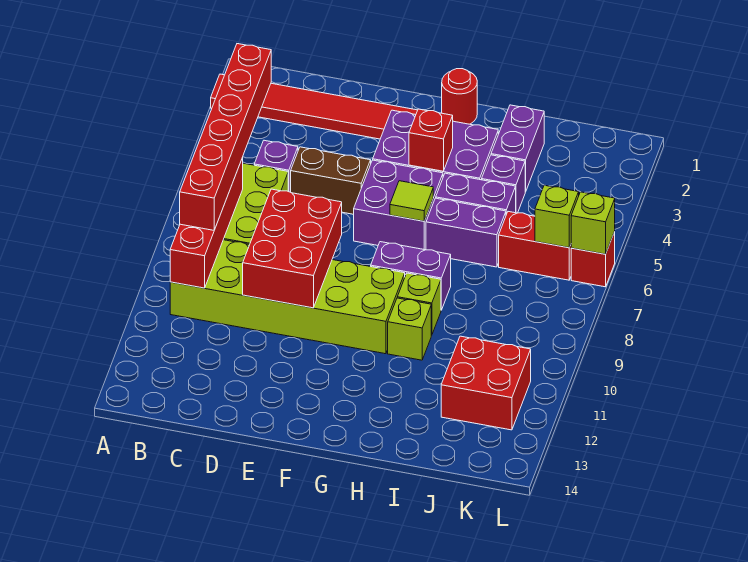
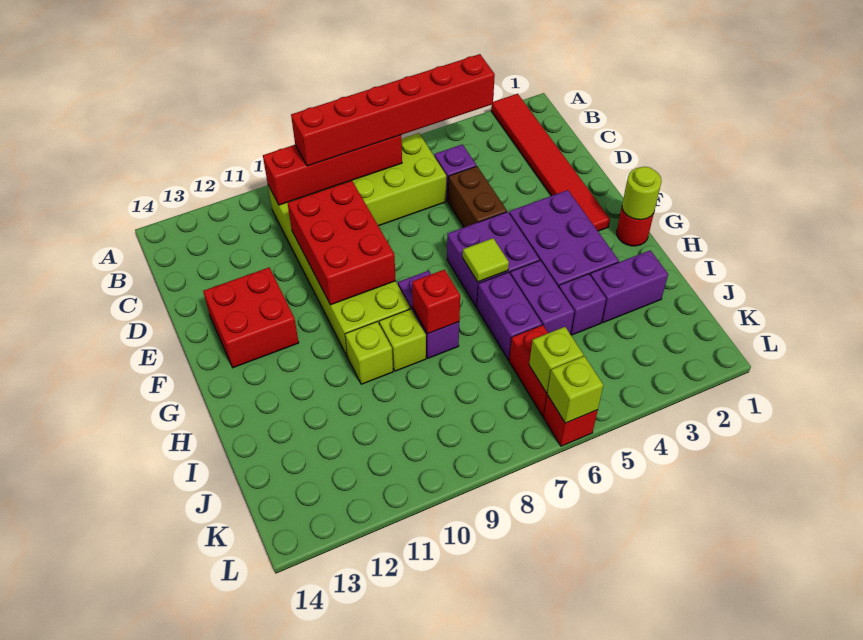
red 2x3 brick [243,189,342,308] -> red 2x3 brick turned to [287,181,396,305]
none -> lime 1x1 round brick [622,167,662,220]
red 1x1 brick [409,109,453,171] -> red 1x1 brick moved to [412,270,460,334]
red 2x2 brick [441,336,531,430] -> red 2x2 brick moved to [203,267,299,368]

